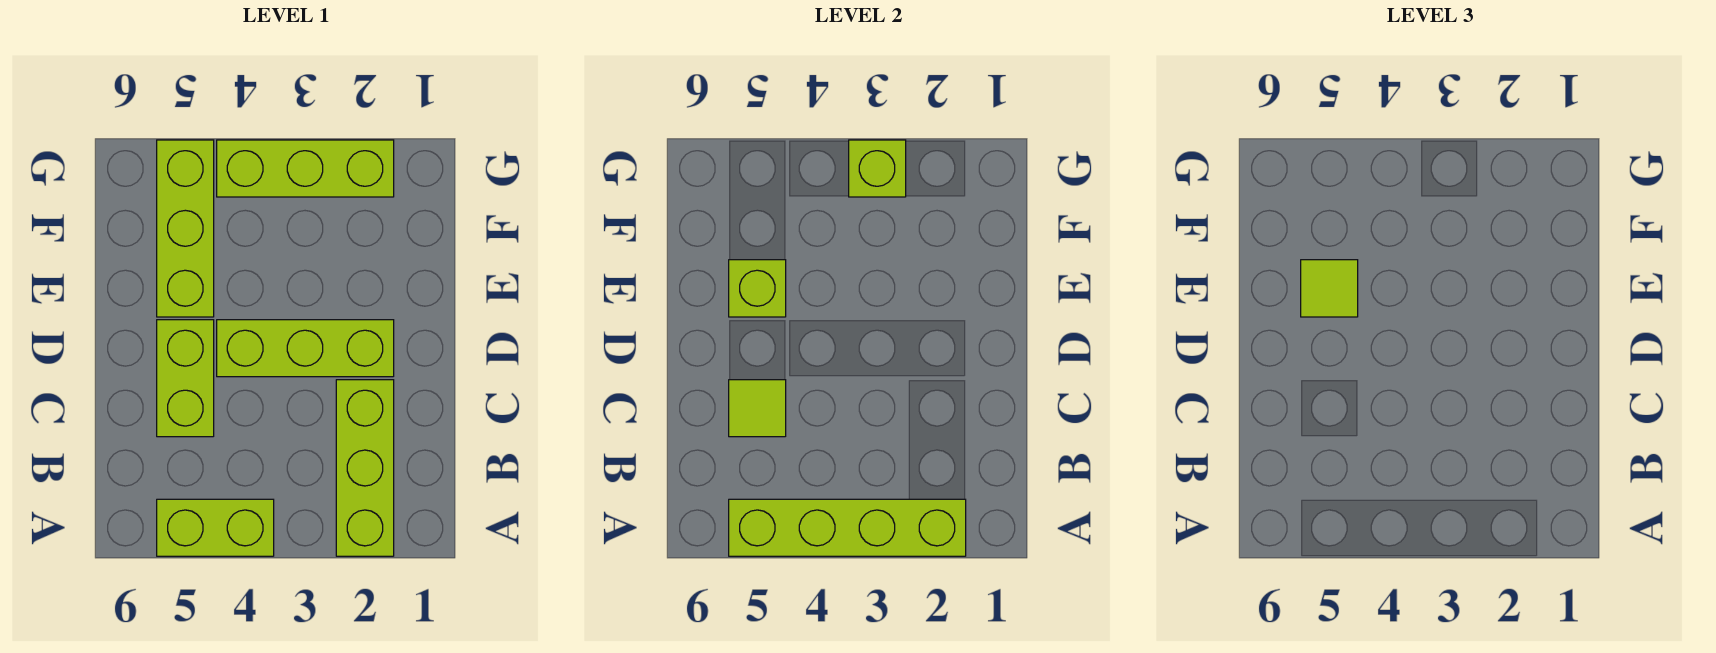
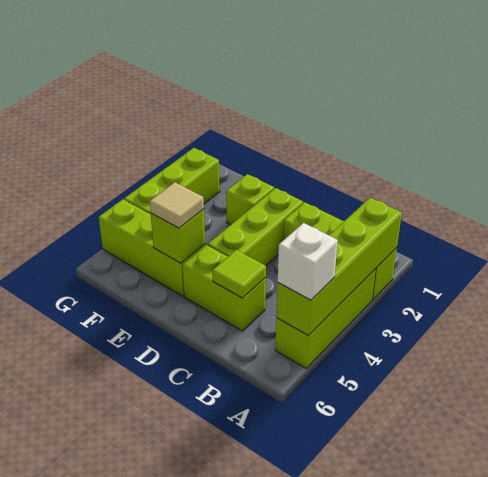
lime 1x2 brick [157,499,274,556] -> lime 1x3 brick [275,269,376,368]
none -> white 1x1 brick [278,223,338,300]
lime 1x1 tile [1301,260,1358,317] -> tan 1x1 tile [150,182,204,228]
lime 1x1 brick [849,140,906,197] -> lime 1x1 brick moved to [226,174,274,225]

